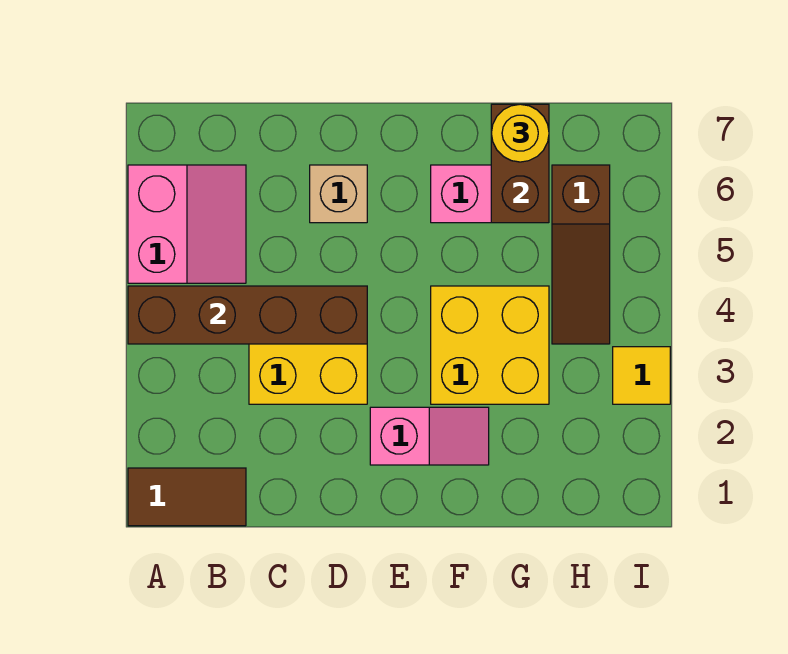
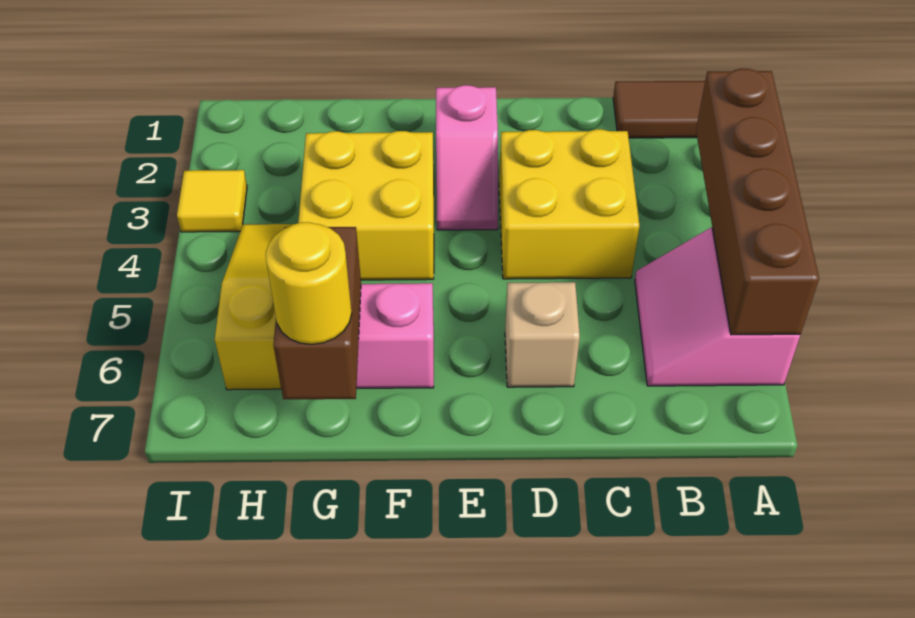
brown 1x4 brick [128,286,367,344] -> brown 1x4 brick turned to [696,69,819,335]
pink 1x2 slope [370,407,489,465] -> pink 1x2 slope turned to [436,85,498,230]
brown 1x3 slope [552,165,610,344] -> yellow 1x3 slope [215,224,293,390]

